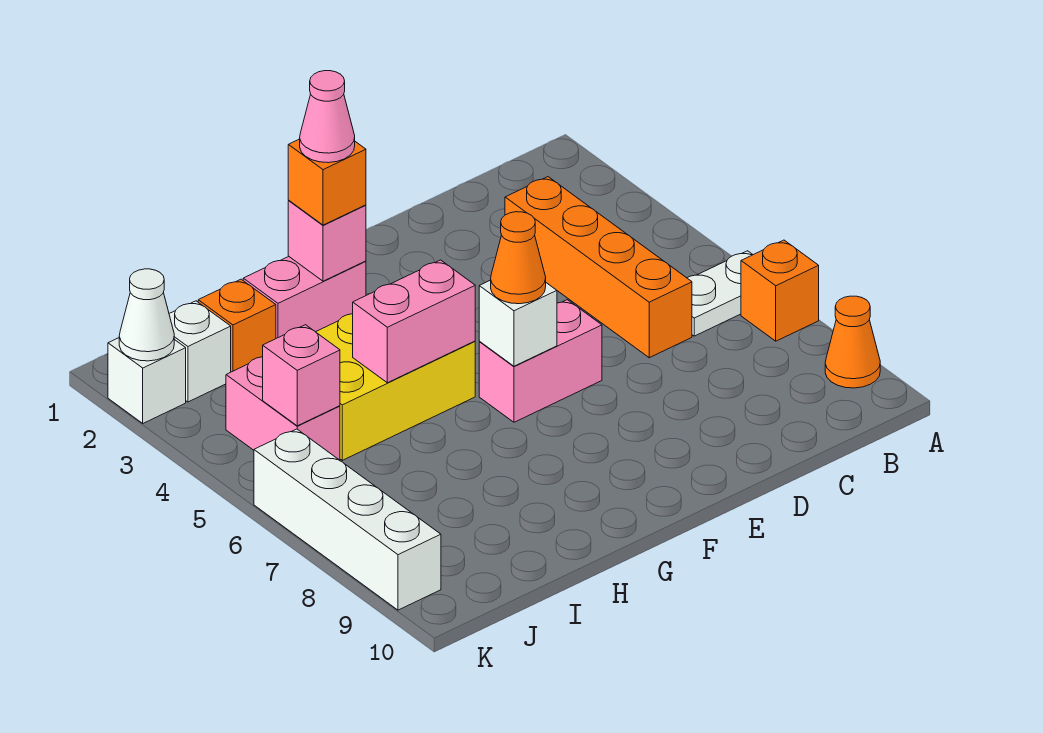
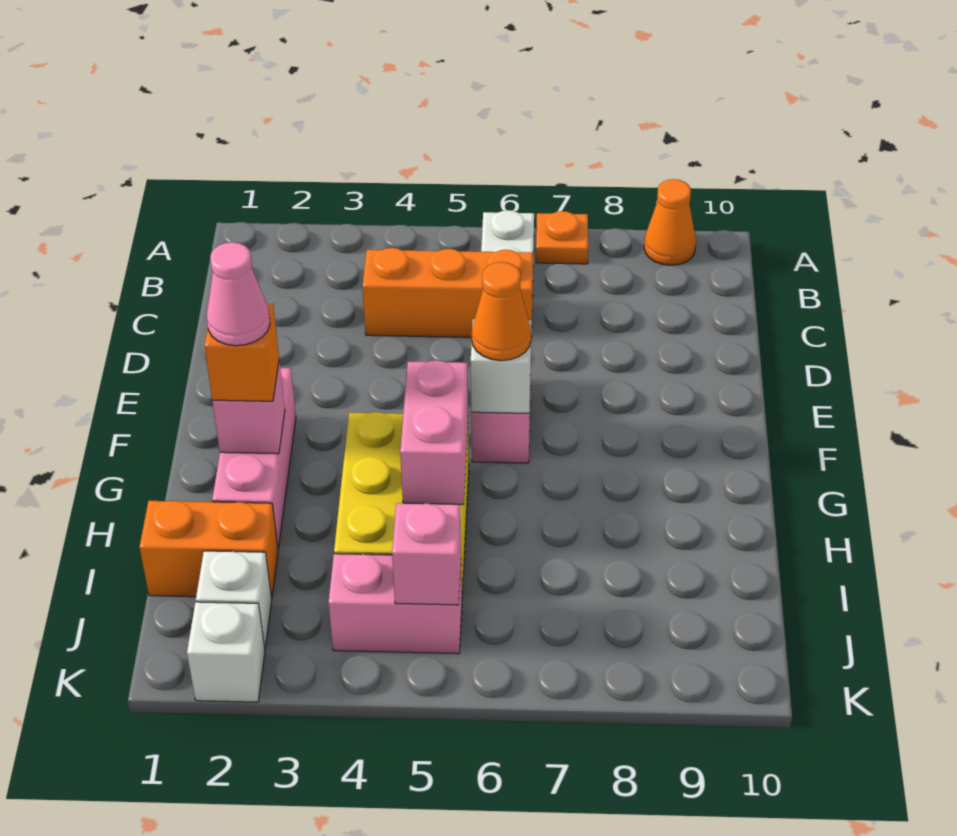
orange 1x1 brick [741,240,819,341] -> orange 1x1 plate [536,211,588,264]
orange 1x4 brick [505,177,692,358] -> orange 1x3 brick [362,248,533,338]
pink 1x2 brick [243,257,366,338] -> pink 1x3 brick [212,368,296,549]
orange 1x1 brick [198,279,276,372] -> orange 1x2 brick [139,501,278,598]
white 1x1 cone [119,269,174,361] -> none
white 1x4 brick [254,429,441,610] -> none

